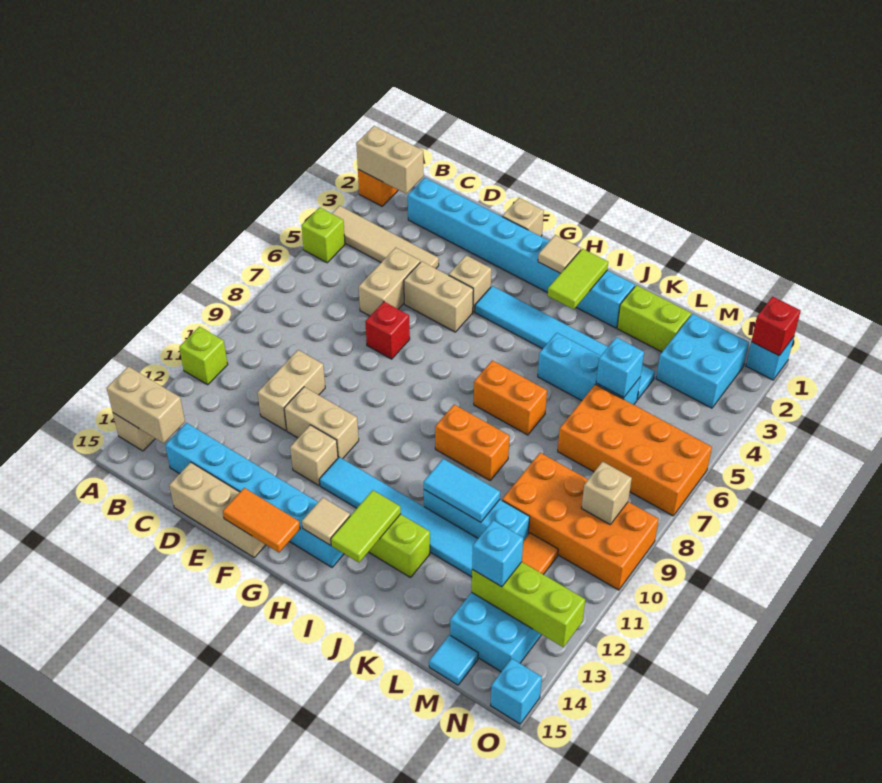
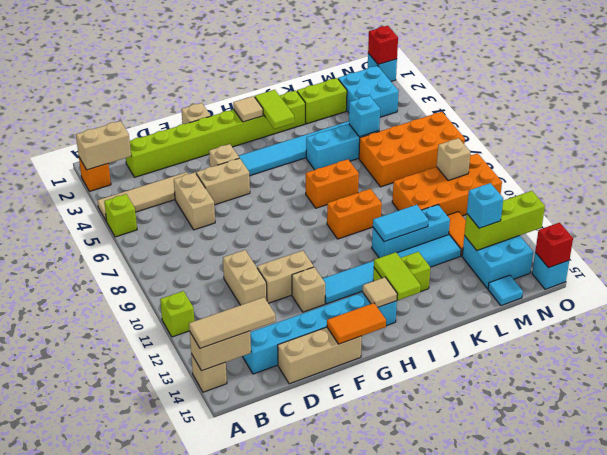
none -> tan 1x3 tile [189,297,276,348]
cyan 1x8 brick [408,178,635,328] -> lime 1x8 brick [126,91,305,177]
red 1x1 brick [365,302,410,359] -> red 1x1 brick moved to [535,223,573,268]

